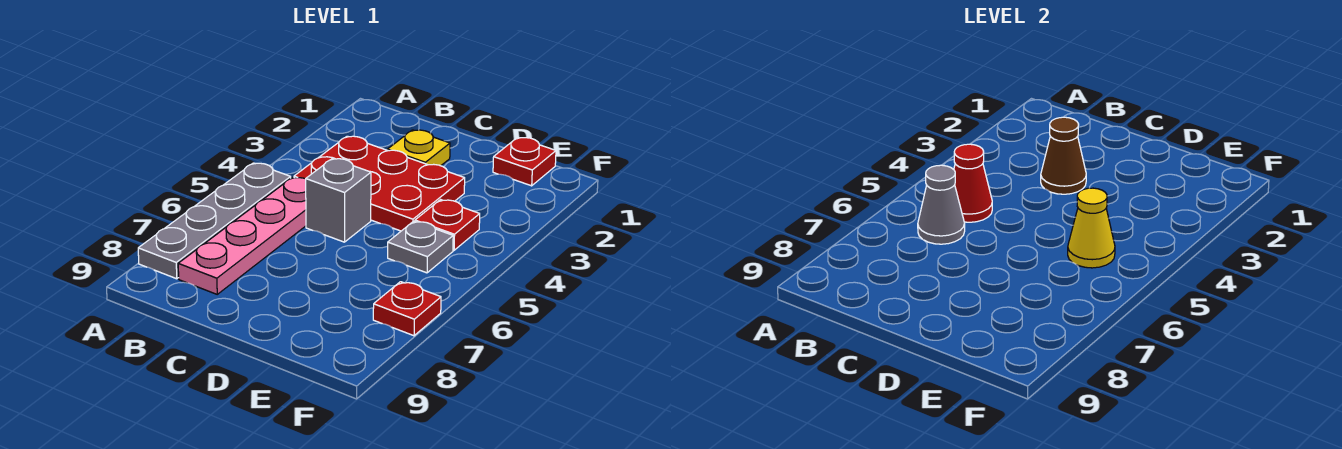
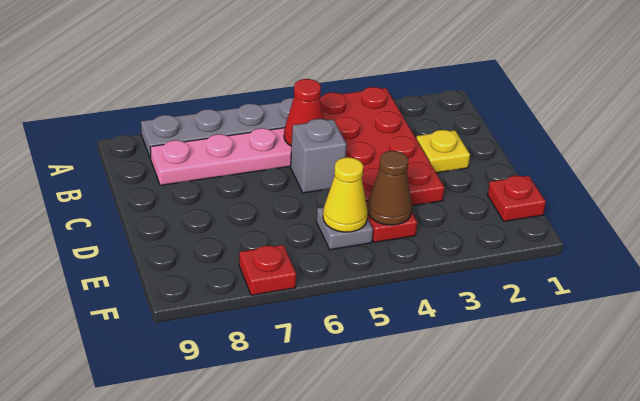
red 2x3 plate [294,136,465,231] -> red 2x4 plate [320,87,444,206]
grey 1x1 cone [918,165,965,244] -> none
brown 1x1 cone [1041,117,1086,194] -> brown 1x1 cone moved to [367,151,412,225]

